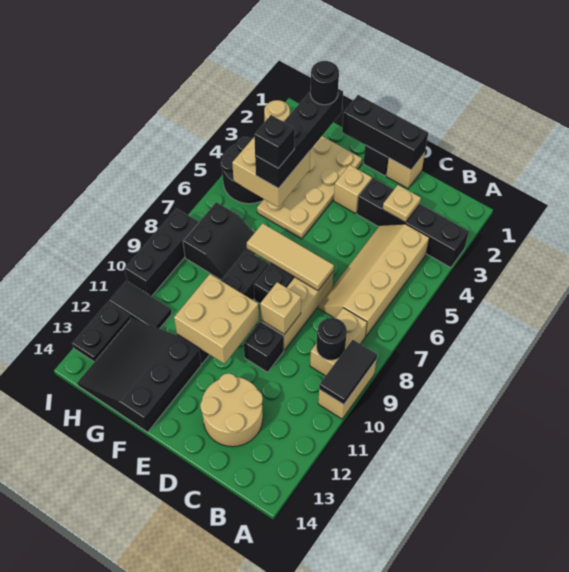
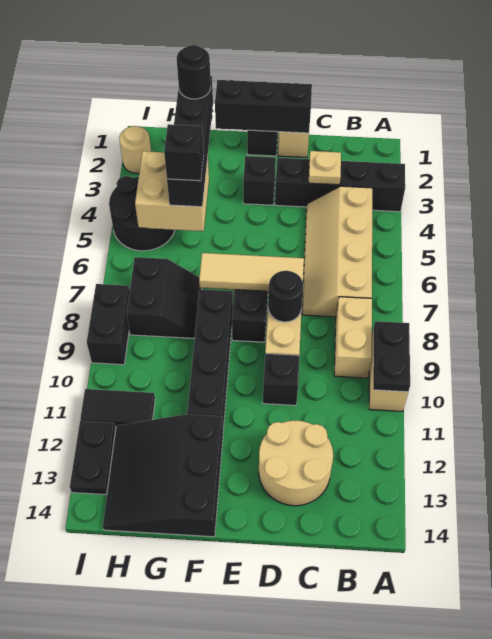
black 1x2 tile [319,340,377,405] -> black 1x2 plate [373,321,410,392]
black 1x1 round brick [316,318,347,360] -> black 1x1 round brick moved to [268,271,303,322]
tan 1x1 brick [260,282,301,334] -> none
tan 1x1 brick [334,165,372,213] -> black 1x1 brick [243,156,276,205]
tan 2x2 brick [174,274,259,364] -> none
tan 2x4 plate [257,136,362,239] -> none
black 1x3 brick [124,208,198,296] -> black 1x2 brick [87,284,130,365]

